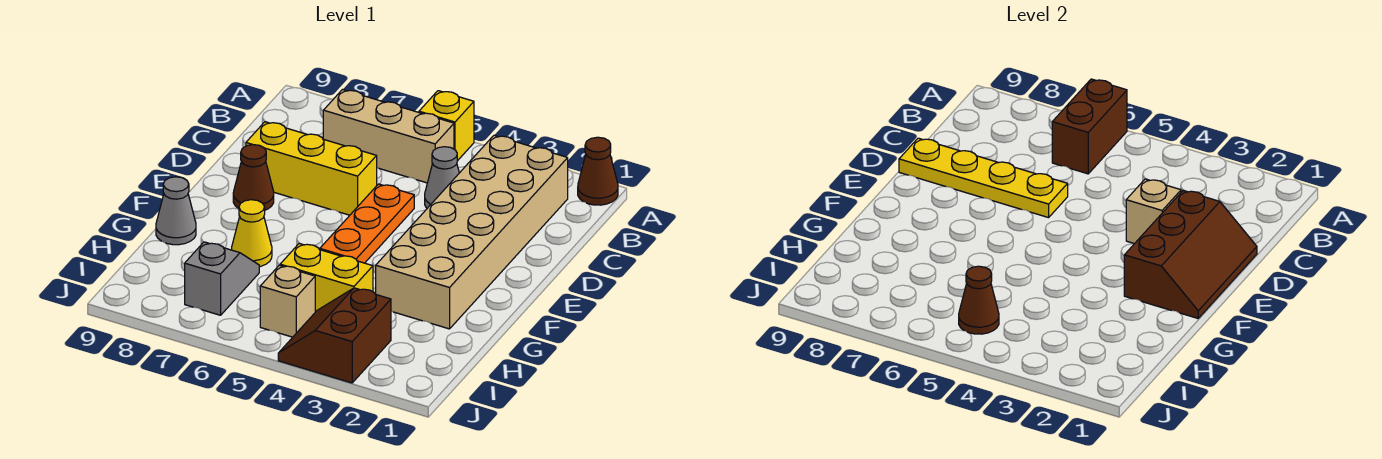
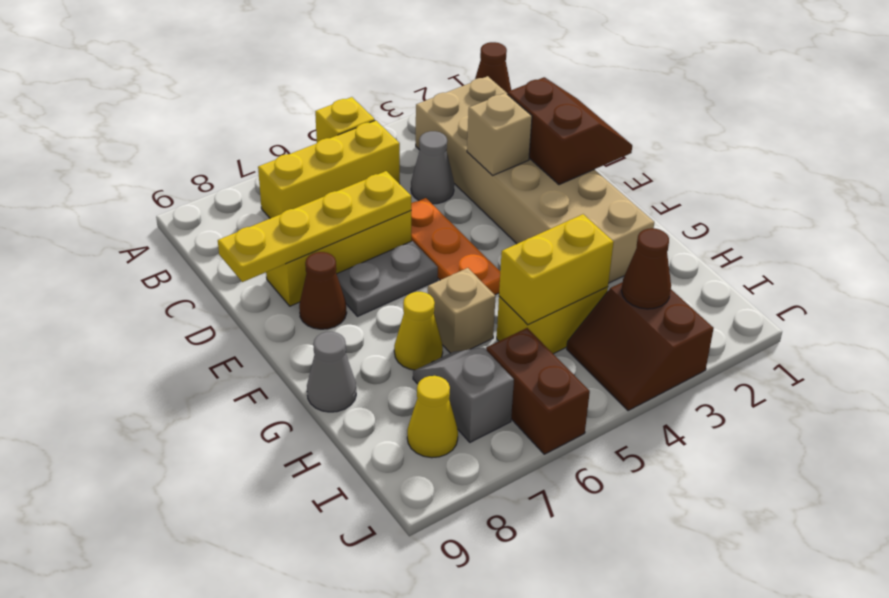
brown 1x2 brick [1052,79,1127,174] -> brown 1x2 brick moved to [486,328,590,454]
tan 1x3 brick [323,90,454,183] -> yellow 1x3 brick [258,120,400,218]
brown 2x3 slope [1124,190,1257,318] -> brown 2x2 slope [507,77,632,185]
none -> grey 1x2 plate [337,241,438,317]
none -> yellow 1x2 brick [499,214,614,325]
tan 1x1 brick [260,265,315,337] -> tan 1x1 brick moved to [428,268,496,353]
brown 1x1 cone [959,266,999,334] -> brown 1x1 cone moved to [621,228,671,309]
none -> yellow 1x1 cone [407,376,458,458]

